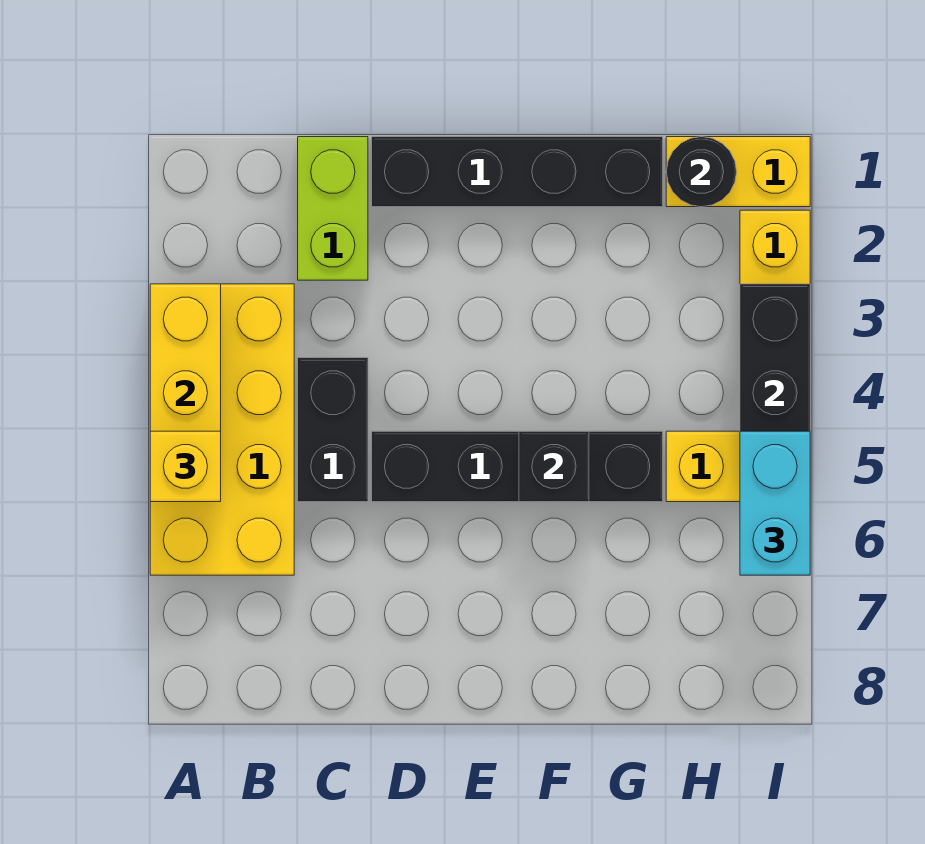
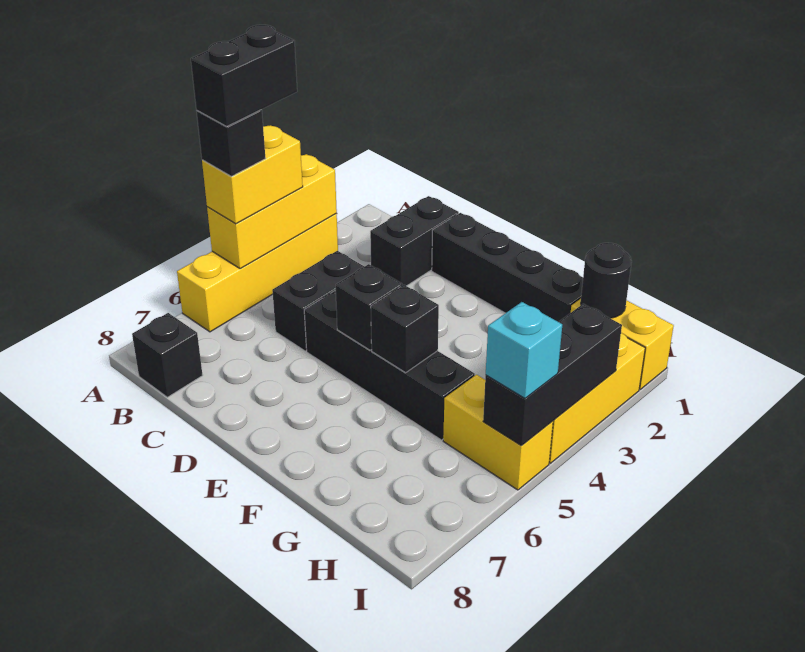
yellow 2x4 brick [150,284,294,575] -> yellow 1x4 brick [177,214,338,332]
none -> black 1x2 brick [191,25,297,126]
yellow 1x1 brick [150,431,221,502] -> yellow 1x2 brick [202,125,303,224]
none -> black 1x1 brick [197,110,265,176]
none -> black 1x1 brick [132,313,203,397]
lime 1x2 brick [298,137,368,280] -> black 1x2 brick [370,196,459,286]
none -> black 1x1 brick [336,264,402,350]
cyan 1x2 brick [740,431,810,575] -> cyan 1x1 brick [486,302,562,398]

